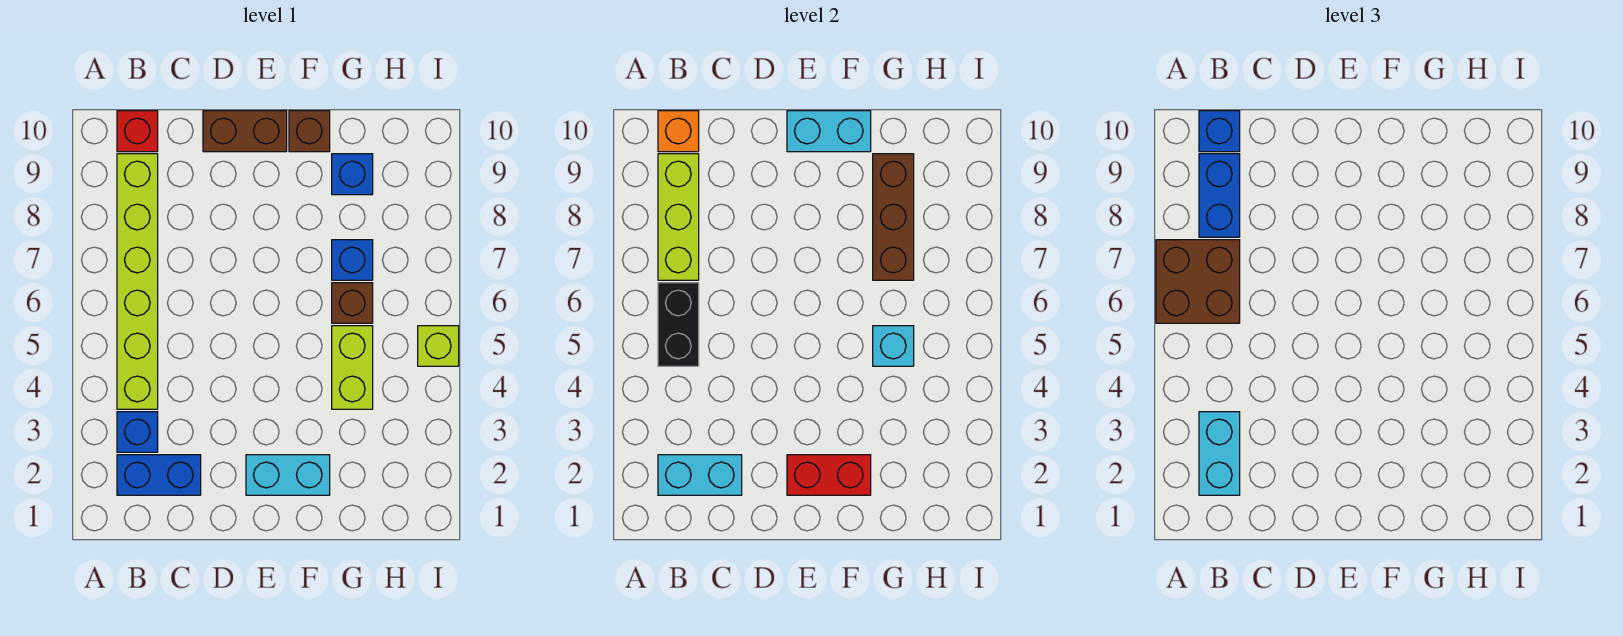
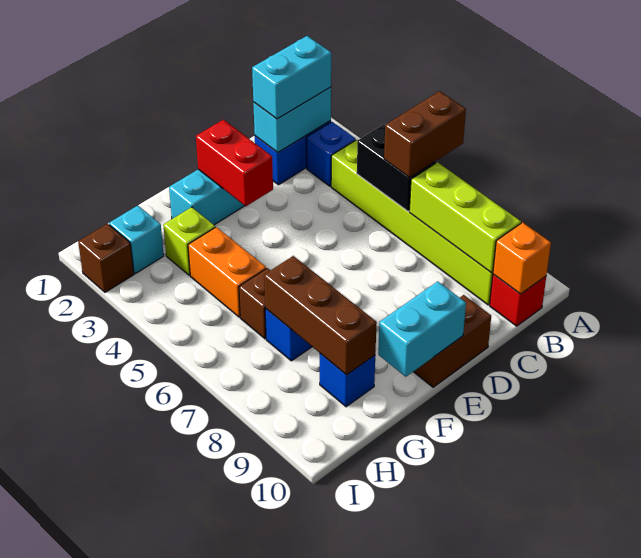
brown 2x2 brick [1156,240,1240,323] -> brown 1x2 brick [384,91,466,178]
cyan 1x2 brick [1199,412,1240,495] -> cyan 1x2 brick turned to [252,36,331,119]
blue 1x2 brick [1199,154,1240,237] -> none
blue 1x1 brick [1199,111,1240,152] -> none
red 1x2 brick [787,455,871,495] -> red 1x2 brick turned to [196,120,273,206]
brown 1x1 brick [289,111,330,152] -> brown 1x1 brick moved to [78,224,134,292]
lime 1x2 brick [332,326,373,409] -> orange 1x2 brick [188,227,266,317]
cyan 1x1 brick [873,326,914,366] -> cyan 1x1 brick moved to [109,206,164,274]
lime 1x1 brick [418,326,459,366] -> lime 1x1 brick moved to [163,207,215,275]

